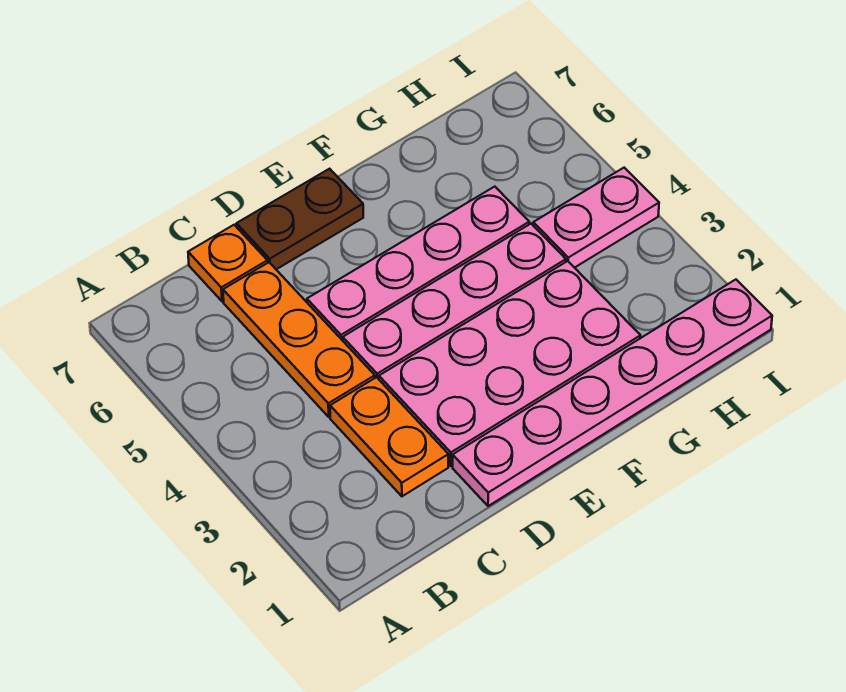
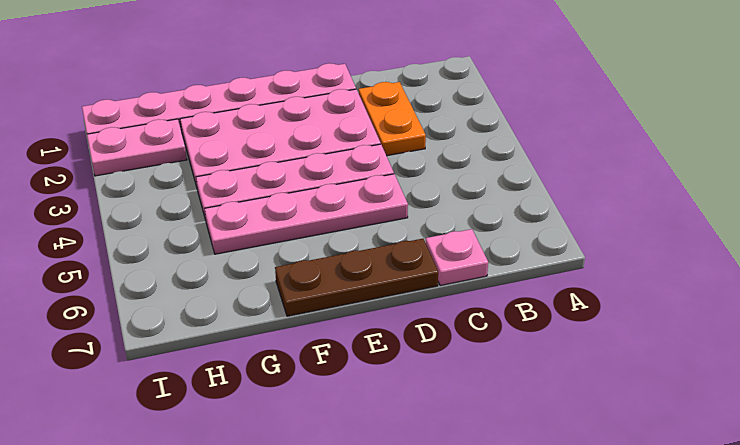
orange 1x3 plate [223,262,375,417] -> none
orange 1x1 plate [188,225,268,301] -> pink 1x1 plate [426,229,488,286]
brown 1x2 plate [236,169,363,269] -> brown 1x3 plate [275,239,438,316]
pink 1x2 plate [533,168,659,268] -> pink 1x2 plate moved to [87,119,187,176]

